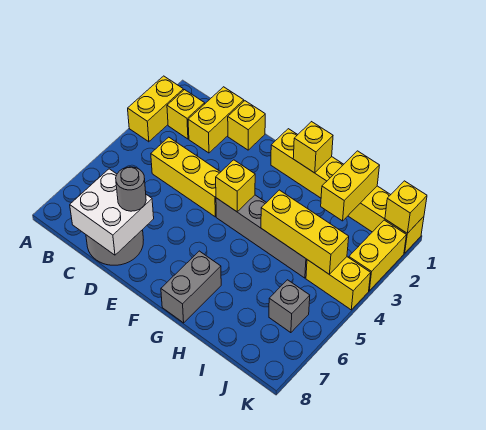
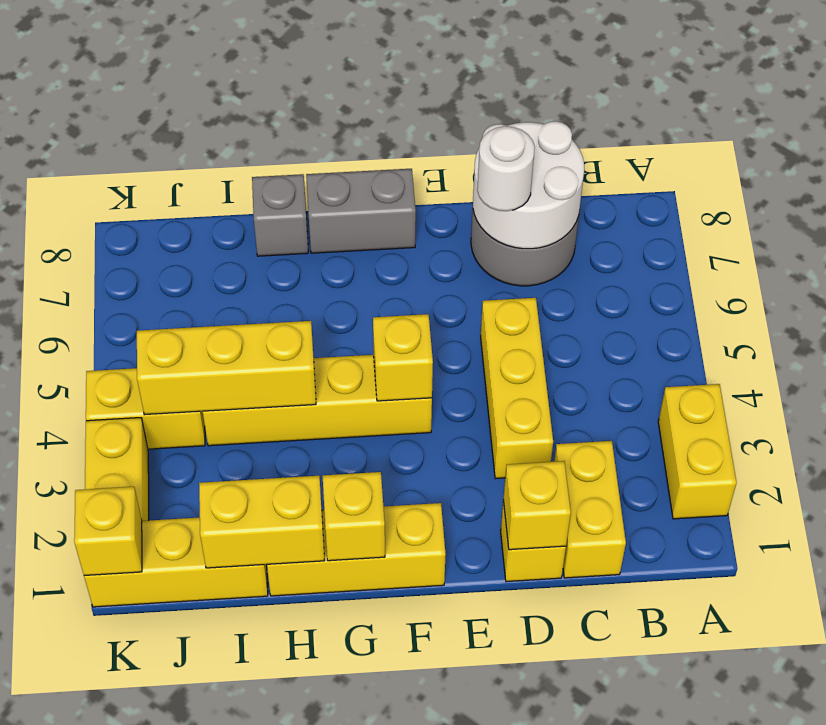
yellow 1x1 brick [167,90,205,139] -> yellow 1x1 brick moved to [503,461,571,550]
yellow 1x3 brick [151,137,220,217] -> yellow 1x3 brick turned to [481,298,553,479]
white 2x2 brick [70,169,154,255] -> white 2x2 round brick [473,121,584,249]
grey 1x1 round brick [116,167,146,211] -> white 1x1 round brick [477,126,535,211]
grey 1x4 brick [216,195,307,278] -> yellow 1x4 brick [203,355,432,446]
grey 1x2 brick [161,251,221,323] -> grey 1x2 brick turned to [306,169,416,253]
yellow 1x2 brick [321,151,380,221] -> yellow 1x2 brick turned to [199,476,325,568]
grey 1x1 brick [269,280,310,333] -> grey 1x1 brick moved to [252,174,308,256]

